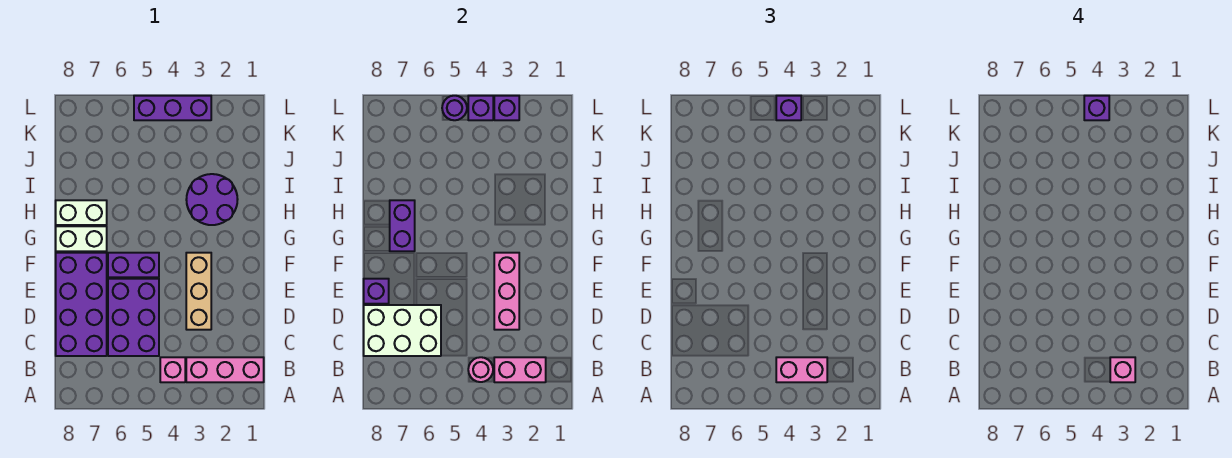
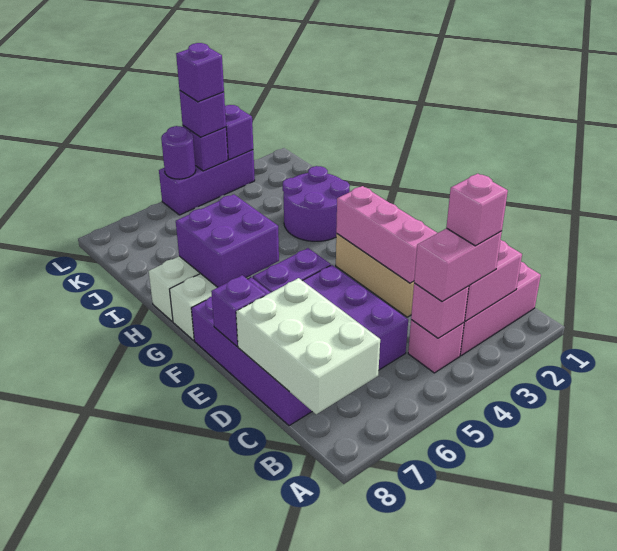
pink 1x1 round brick [468,357,493,382] -> pink 1x1 brick [411,283,469,338]
white 2x3 brick [364,305,441,356] -> white 2x3 brick turned to [236,278,380,414]
purple 1x2 brick [390,200,415,251] -> purple 2x2 brick [176,194,279,287]

